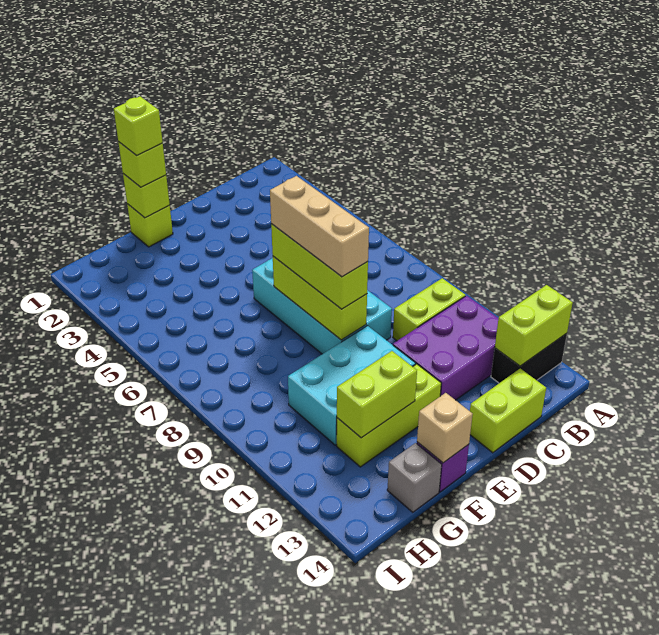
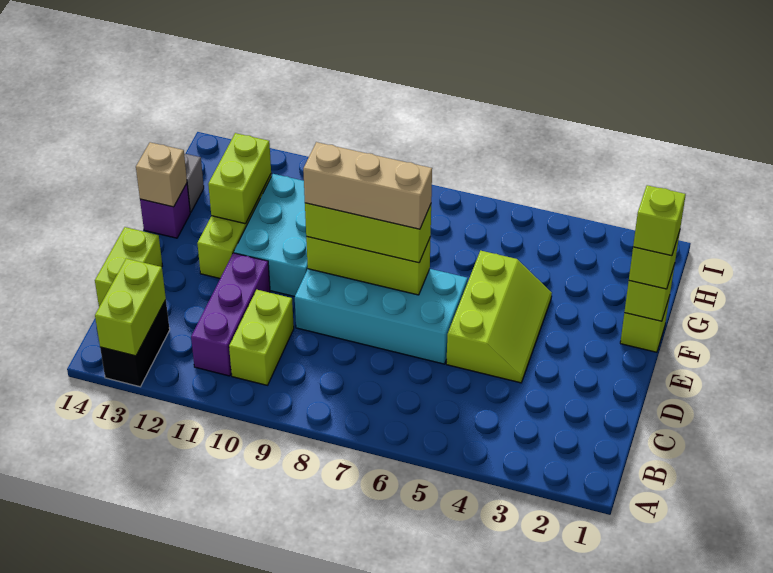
purple 2x3 brick [393,296,498,400] -> purple 1x3 brick [191,253,270,376]
none -> lime 2x3 slope [446,251,552,383]

